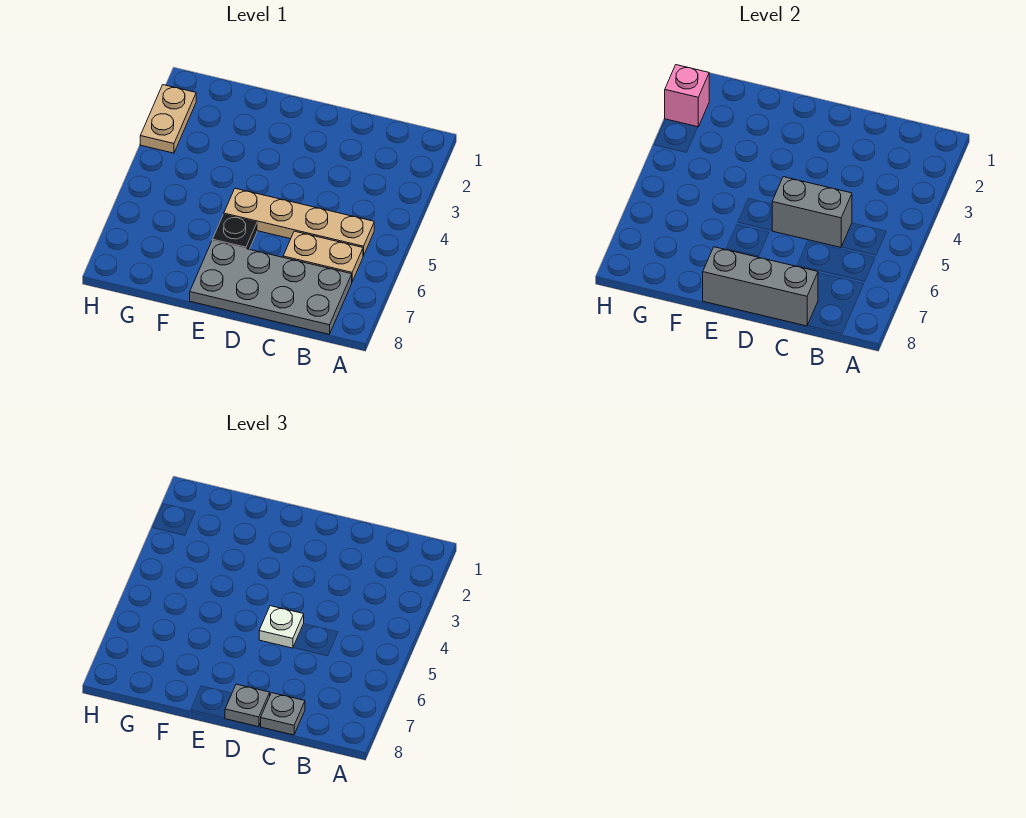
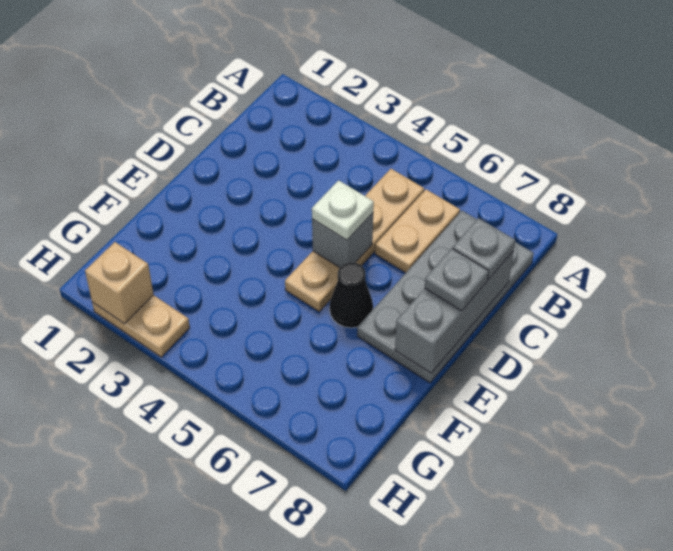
grey 1x2 brick [772,177,852,247] -> grey 1x1 brick [312,213,373,267]
black 1x1 plate [212,214,257,249] -> black 1x1 cone [330,262,373,328]
pink 1x1 brick [665,65,709,127] -> tan 1x1 brick [85,242,154,324]

